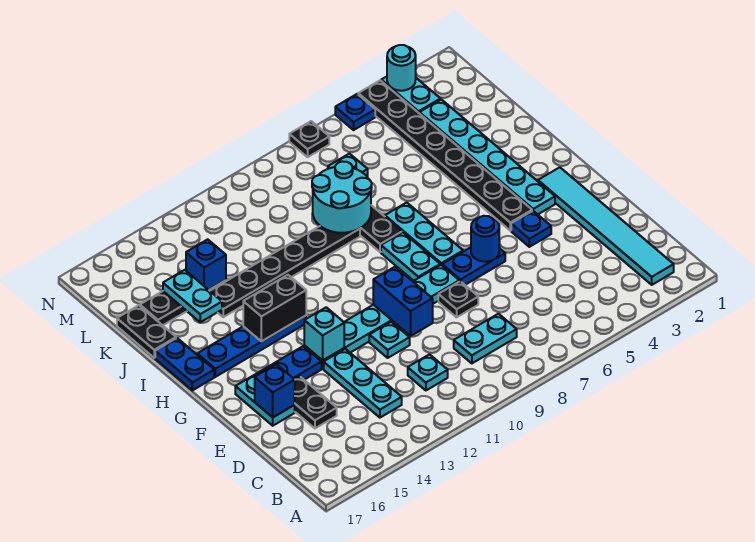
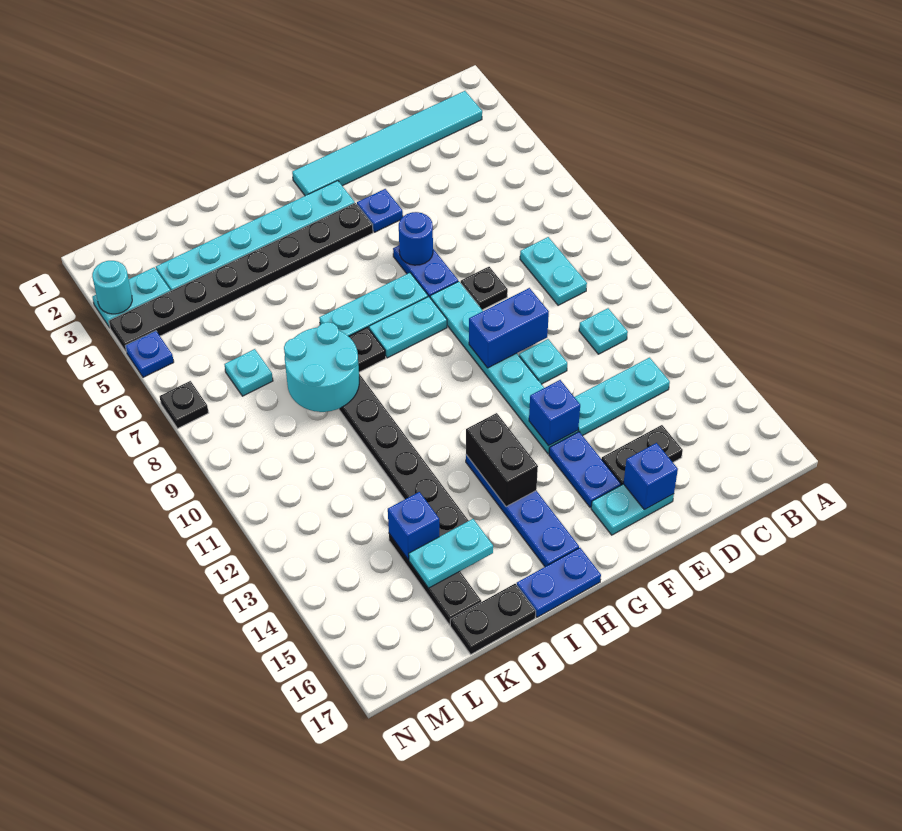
cyan 1x1 brick [304,307,344,361] -> blue 1x1 brick [529,380,580,446]

